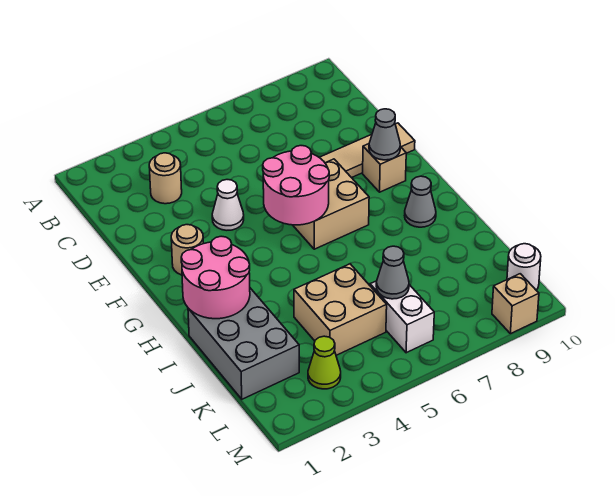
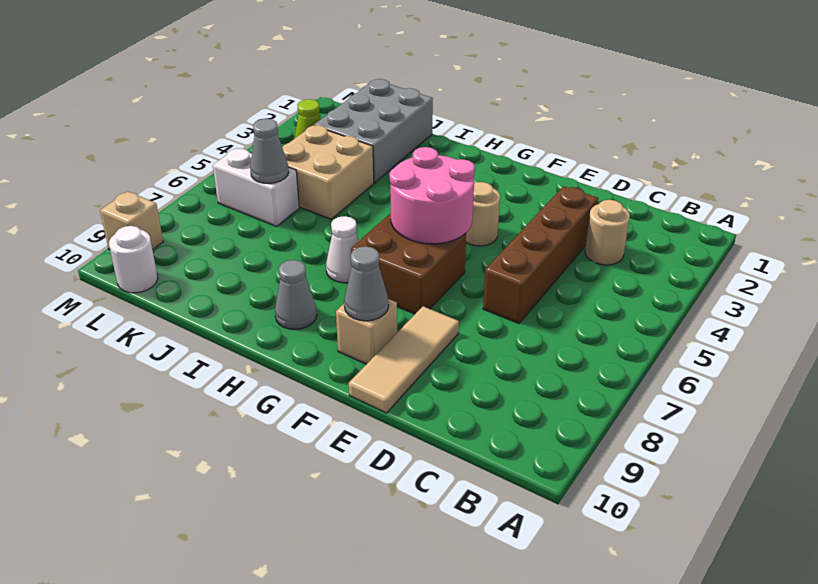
none -> brown 1x4 brick [483,186,598,323]
white 1x1 cone [212,180,244,230] -> white 1x1 cone moved to [326,216,359,283]
tan 1x1 round brick [171,225,203,275] -> tan 1x1 round brick moved to [466,182,500,246]
tan 2x2 brick [293,159,369,249] -> brown 2x2 brick [351,213,466,314]
pink 2x2 round brick [181,236,250,319] -> none
grey 2x3 brick [188,288,299,399] -> grey 2x3 brick turned to [314,79,433,183]

